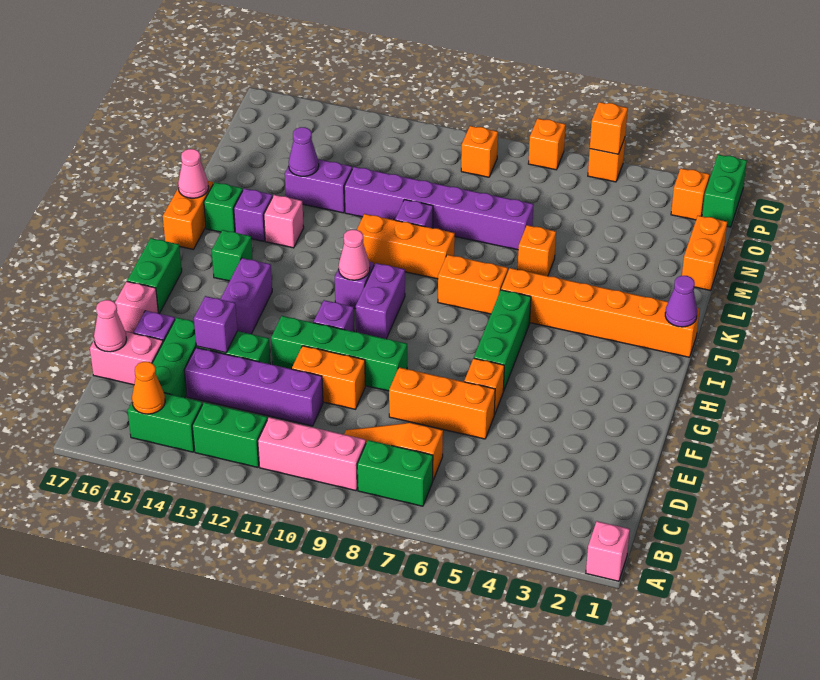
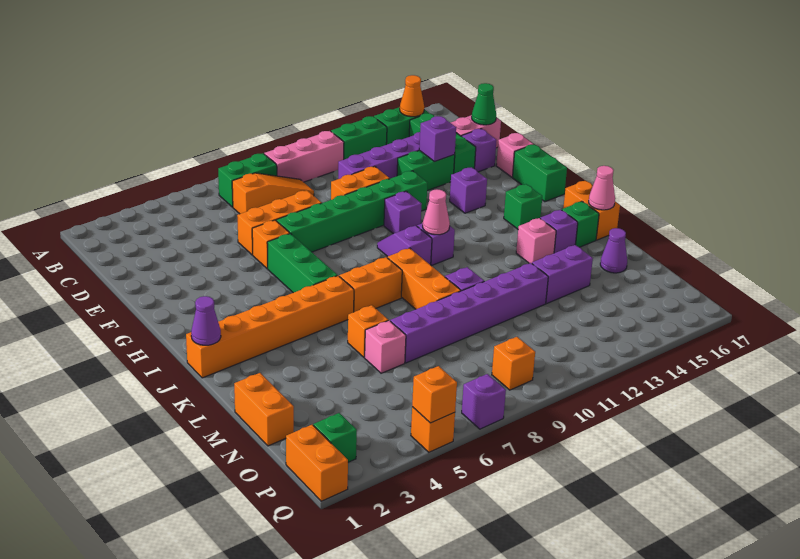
pink 1x1 brick [586,521,630,581] -> pink 1x1 brick moved to [365,320,406,373]
pink 1x1 cone [94,300,127,352] -> green 1x1 cone [472,83,496,125]
green 1x4 brick [271,316,407,391] -> green 1x6 brick [276,171,427,252]
purple 1x2 brick [221,258,272,334] -> purple 1x1 brick [450,167,487,213]
purple 1x2 brick [356,263,405,339] -> purple 1x2 slope [377,225,432,265]
orange 1x3 brick [357,214,455,279] -> orange 1x3 brick turned to [387,248,461,309]
purple 1x1 cone [289,127,319,176] -> purple 1x1 cone moved to [600,228,627,273]
green 1x2 brick [702,155,747,227] -> orange 1x2 brick [286,425,348,501]
orange 1x1 brick [671,168,710,220] -> green 1x1 brick [313,413,357,462]
orange 1x1 brick [528,118,566,170] -> purple 1x1 brick [462,374,506,429]

